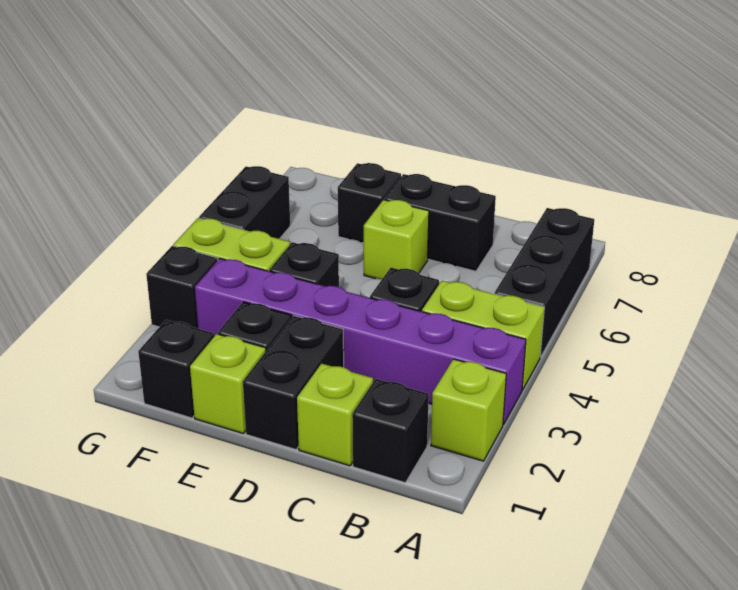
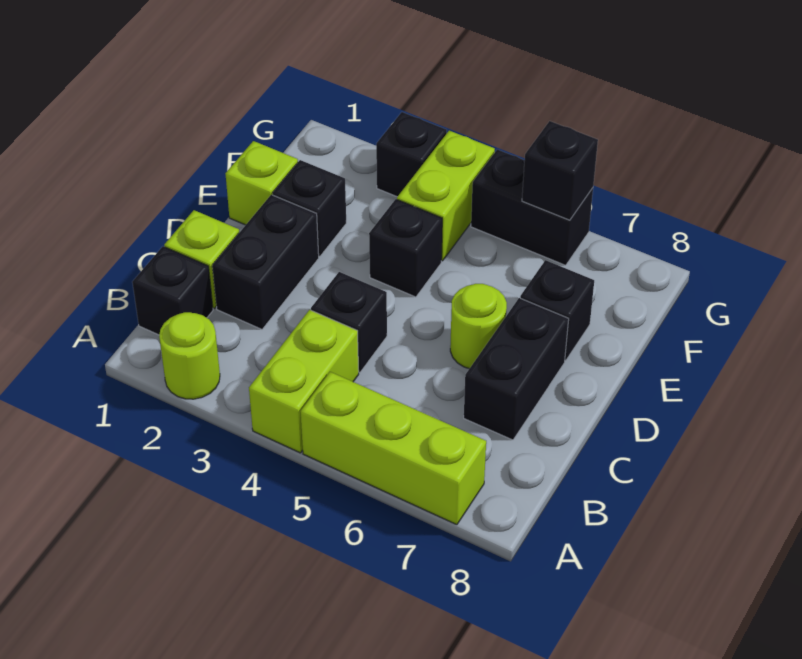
lime 1x1 brick [431,359,506,461] -> lime 1x1 round brick [159,312,220,399]
purple 1x6 brick [195,258,526,425] -> none
black 1x3 brick [495,208,594,357] -> lime 1x3 brick [300,372,486,525]
black 1x2 brick [243,316,344,449] -> black 1x2 brick turned to [212,195,319,329]
lime 1x1 brick [364,200,429,279] -> lime 1x1 round brick [450,284,507,369]
black 1x1 brick [138,320,214,418] -> black 1x1 brick moved to [522,121,598,220]

